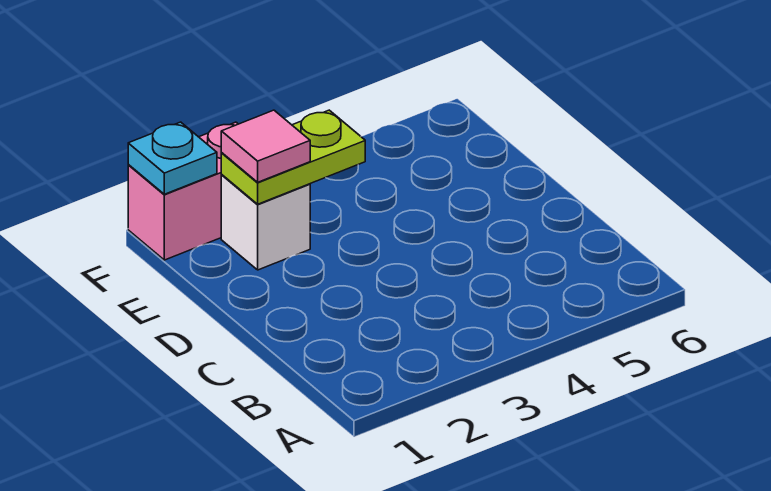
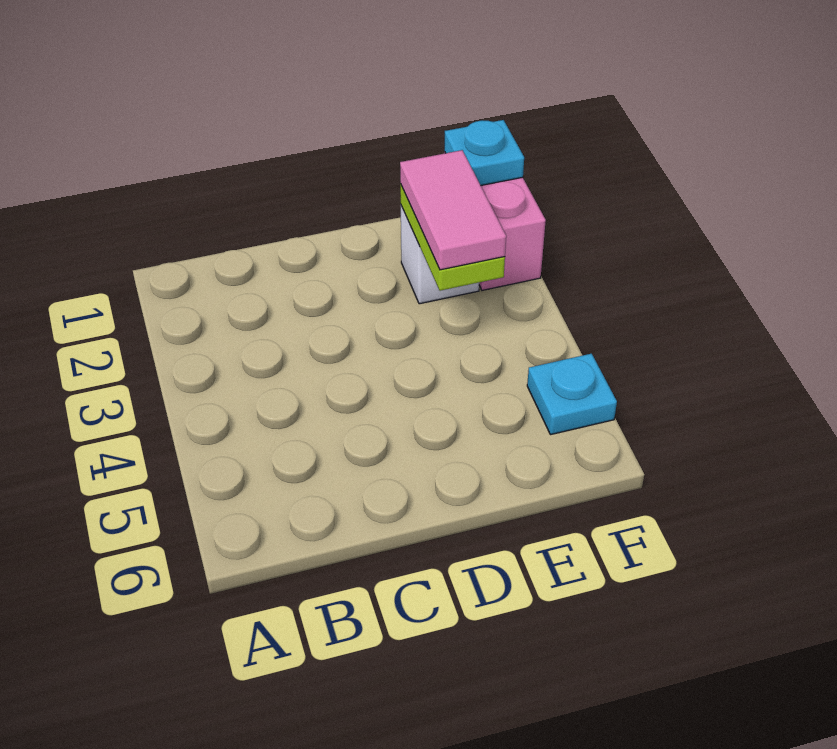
pink 1x1 tile [221,110,310,182] -> pink 1x2 tile [400,150,506,270]
none -> cyan 1x1 plate [527,354,617,435]

